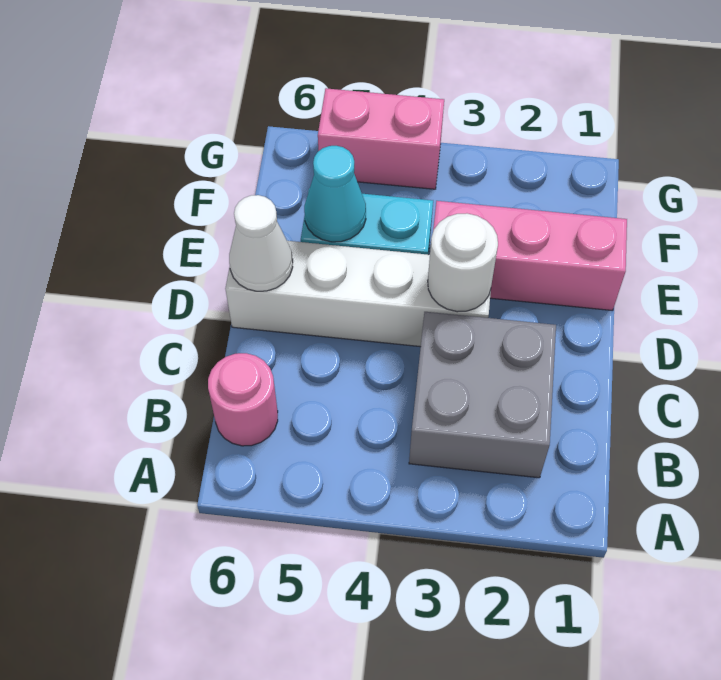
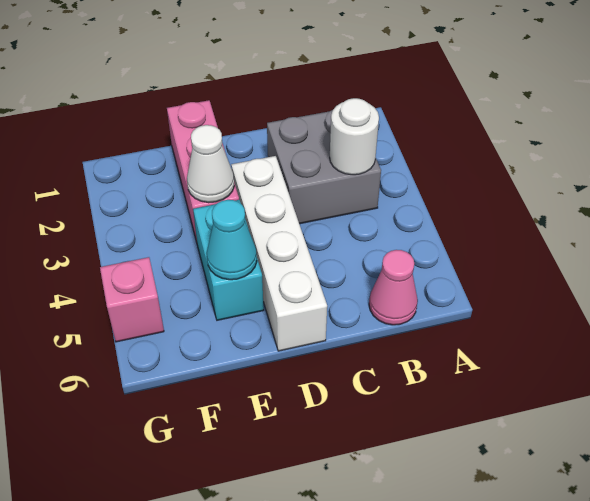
pink 1x1 round brick [208,353,278,446] -> pink 1x1 cone [369,250,418,325]
white 1x1 round brick [428,213,498,312] -> white 1x1 round brick moved to [330,98,379,175]
white 1x1 cone [229,195,293,291] -> white 1x1 cone moved to [187,125,234,203]
pink 1x2 brick [318,88,444,189] -> pink 1x1 brick [100,257,164,342]

